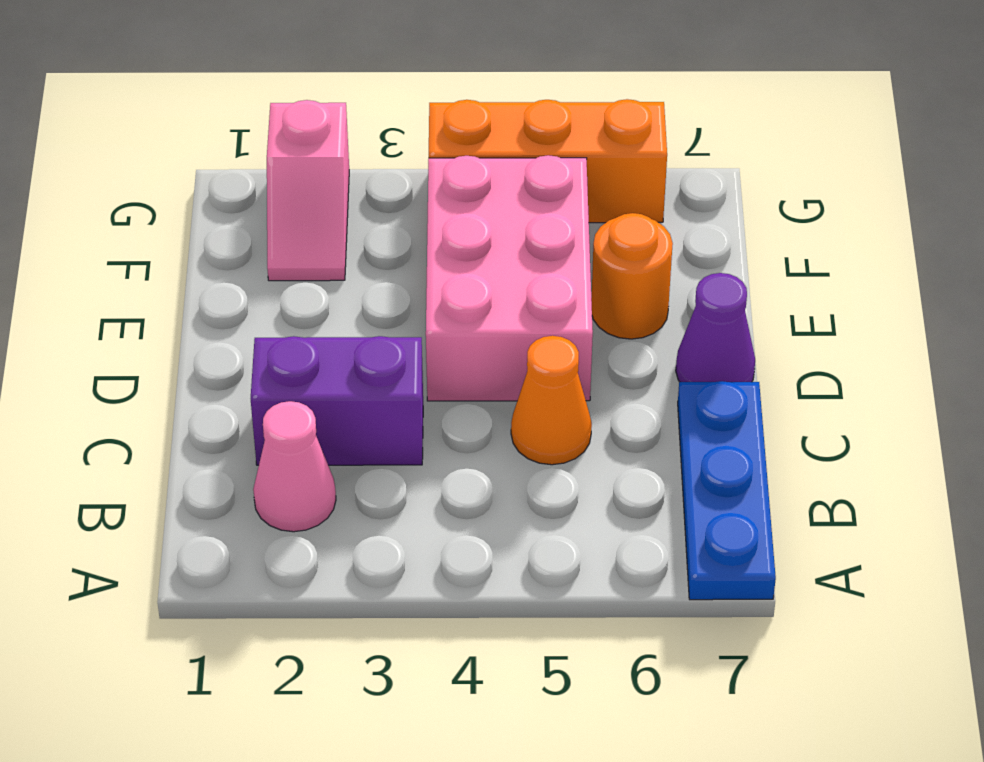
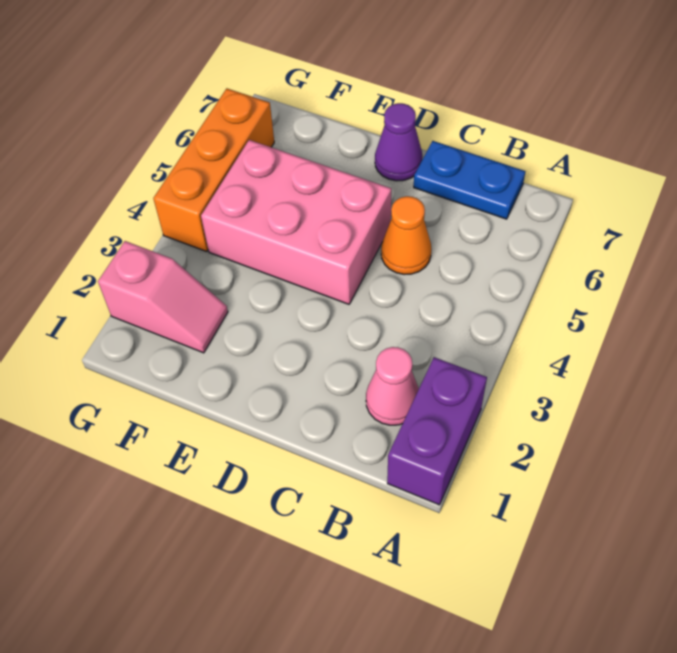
blue 1x3 plate [678,381,776,600] -> blue 1x2 plate [414,141,525,219]
purple 1x2 brick [251,336,423,465] -> purple 1x2 brick moved to [387,357,487,505]
orange 1x1 round brick [591,213,673,339] -> none

